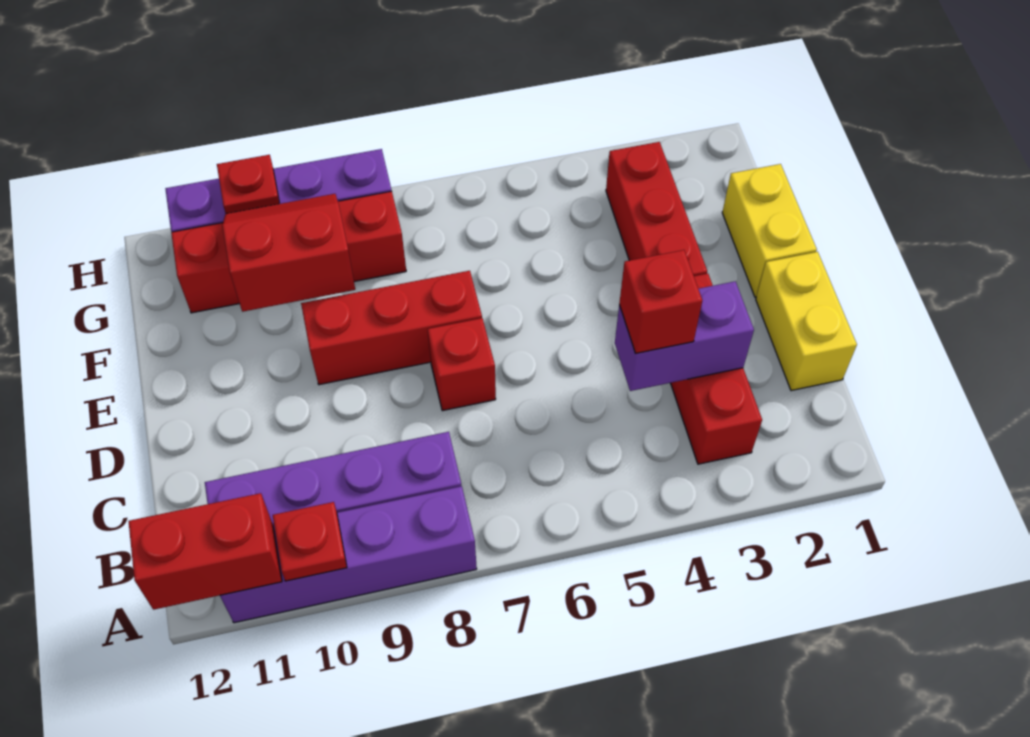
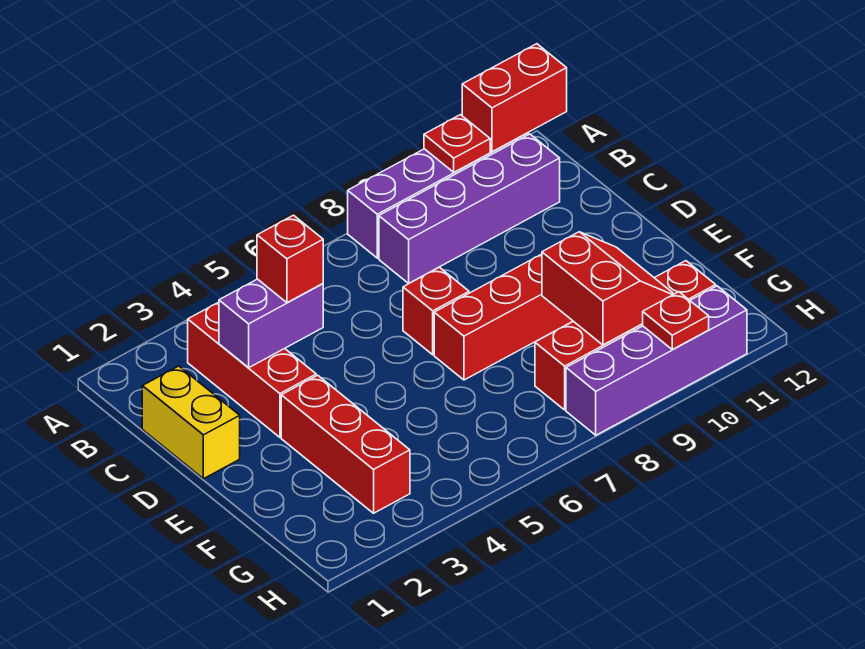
yellow 1x2 brick [722,164,817,297] -> none
red 2x2 slope [222,194,355,312] -> red 2x2 slope turned to [542,232,674,345]

